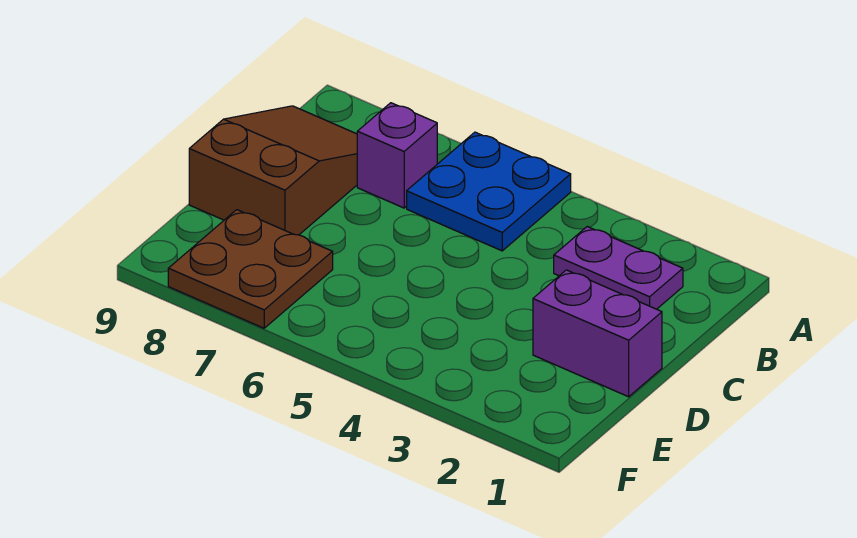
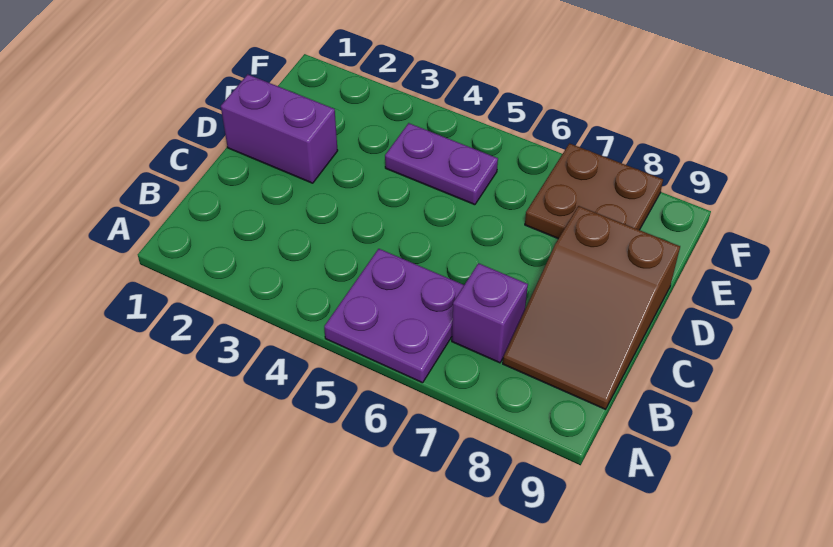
blue 2x2 plate [407,132,571,251] -> purple 2x2 plate [324,249,464,383]
purple 1x2 plate [554,227,683,309] -> purple 1x2 plate moved to [385,123,498,205]

